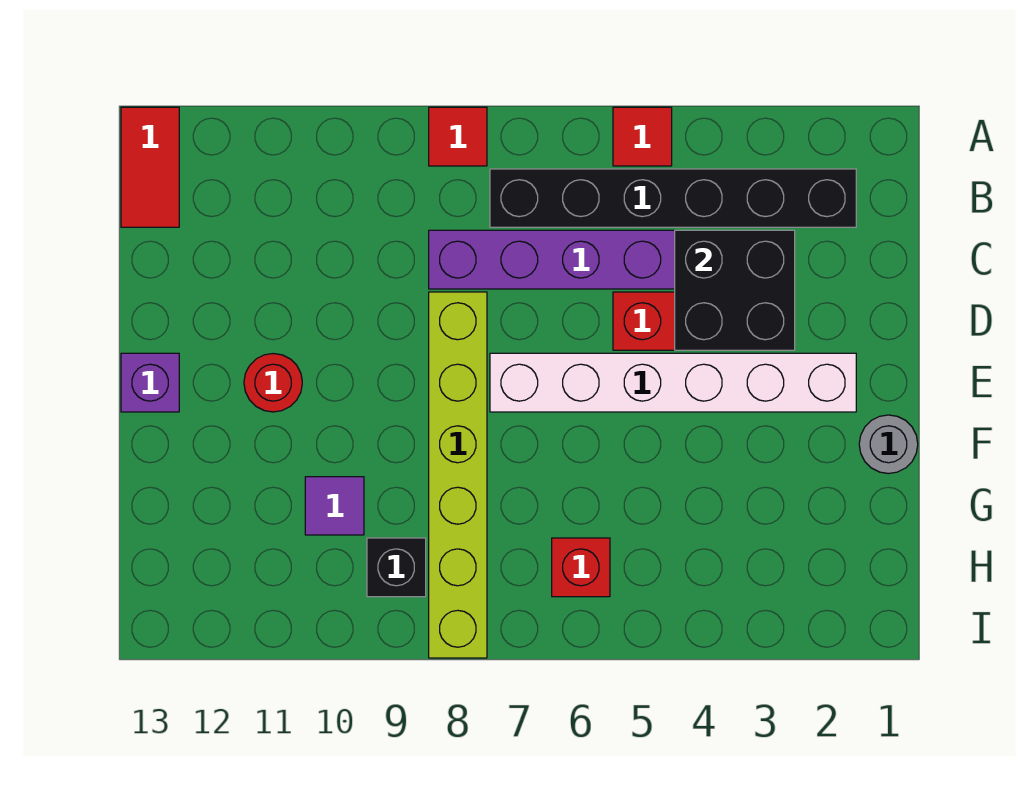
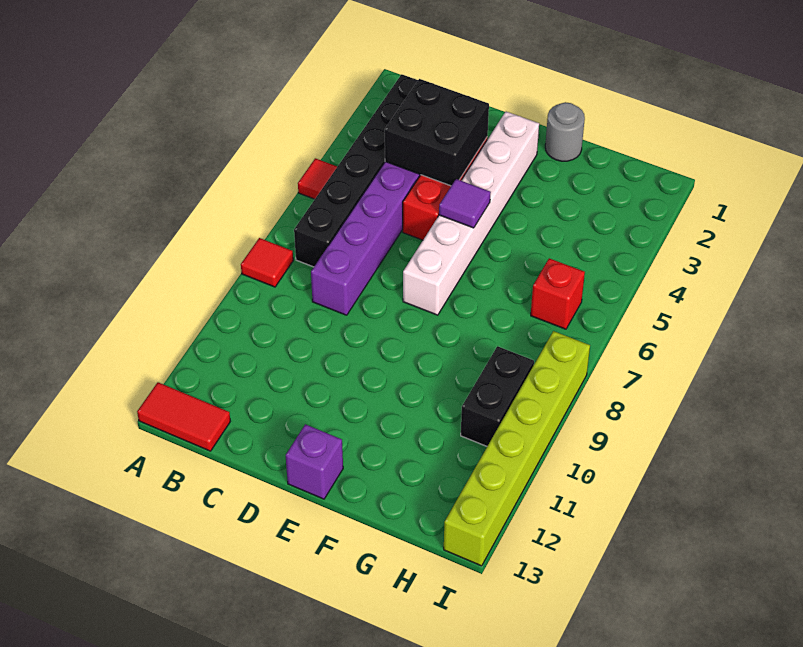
lime 1x6 brick [429,292,487,658] -> lime 1x6 brick turned to [444,331,590,566]
red 1x1 round brick [244,354,302,412] -> none
purple 1x1 tile [305,477,364,535] -> purple 1x1 tile moved to [439,179,491,228]
black 1x1 brick [367,538,426,597] -> black 1x2 brick [461,346,534,446]

